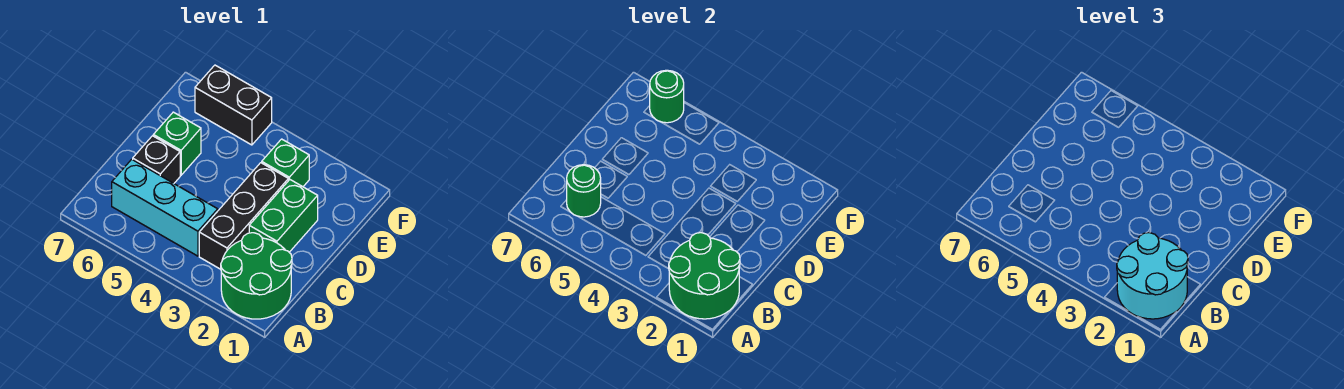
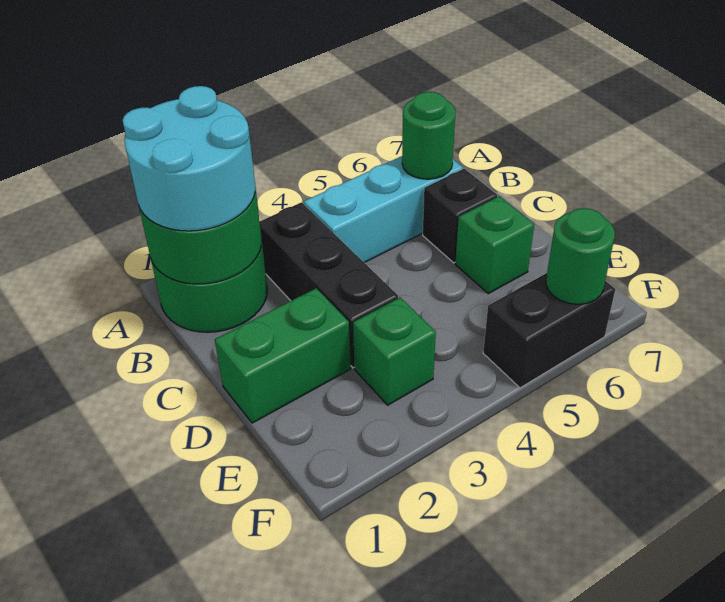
green 1x2 brick [249,180,318,252] -> green 1x2 brick turned to [215,288,351,423]

